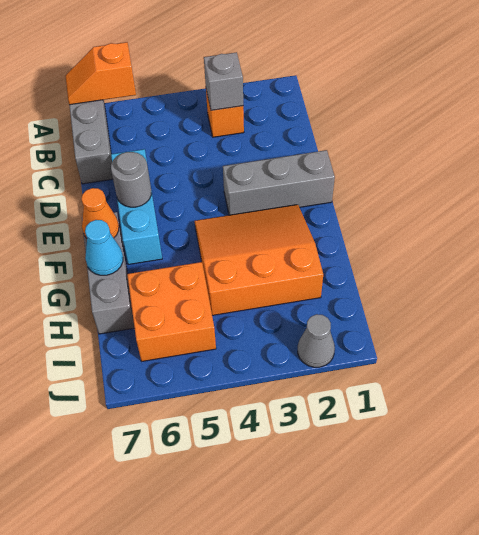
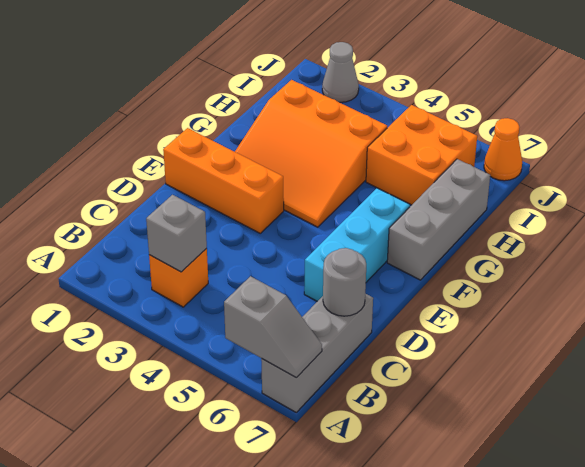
orange 1x2 slope [66,42,136,105] -> grey 1x2 slope [224,276,322,378]
grey 1x3 brick [223,150,335,215] -> orange 1x3 brick [163,128,284,233]
grey 1x1 round brick [111,152,151,207] -> grey 1x1 round brick moved to [323,248,366,316]
orange 1x1 cone [81,188,119,238] -> orange 1x1 cone moved to [484,118,522,181]
cyan 1x1 cone [85,220,123,275] -> none

